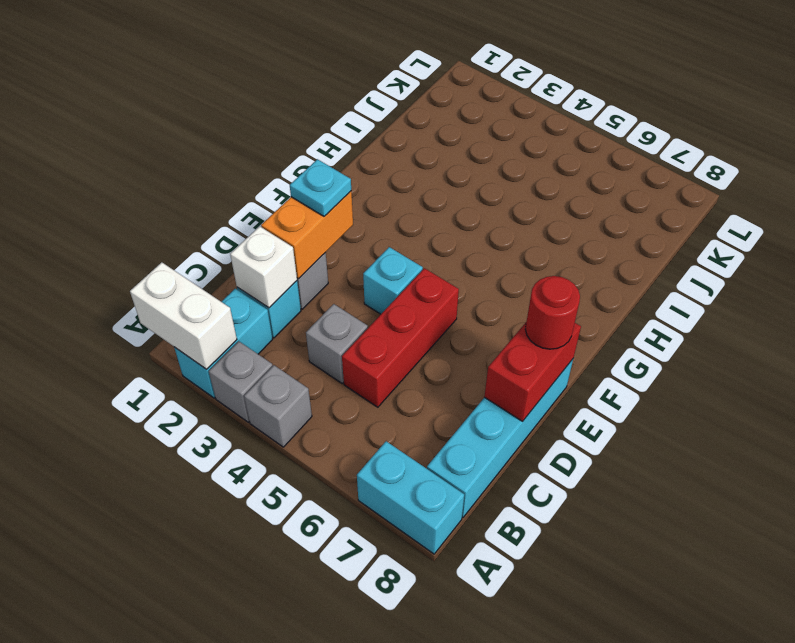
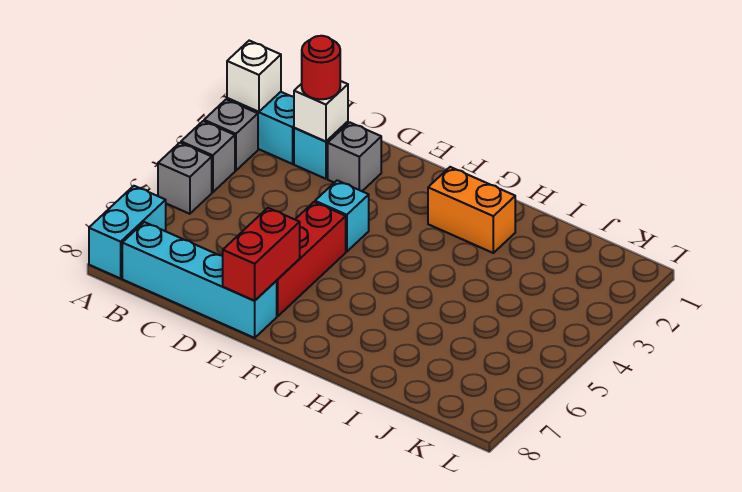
white 1x2 brick [130,262,237,369] -> white 1x1 brick [227,41,281,112]
grey 1x1 brick [306,304,368,383] -> grey 1x1 brick moved to [158,143,212,214]
red 1x3 brick [342,268,459,407] -> red 1x3 brick turned to [276,202,346,316]
orange 1x2 brick [261,191,353,279] -> orange 1x2 brick moved to [428,167,515,253]
red 1x2 brick [484,323,581,422] -> red 1x2 brick turned to [223,208,300,301]
cyan 1x1 plate [290,159,351,216] -> none
red 1x1 round brick [525,276,580,349] -> red 1x1 round brick moved to [302,36,340,99]

